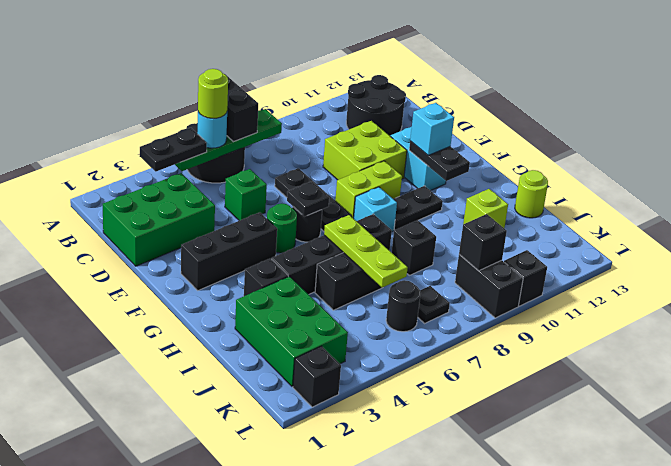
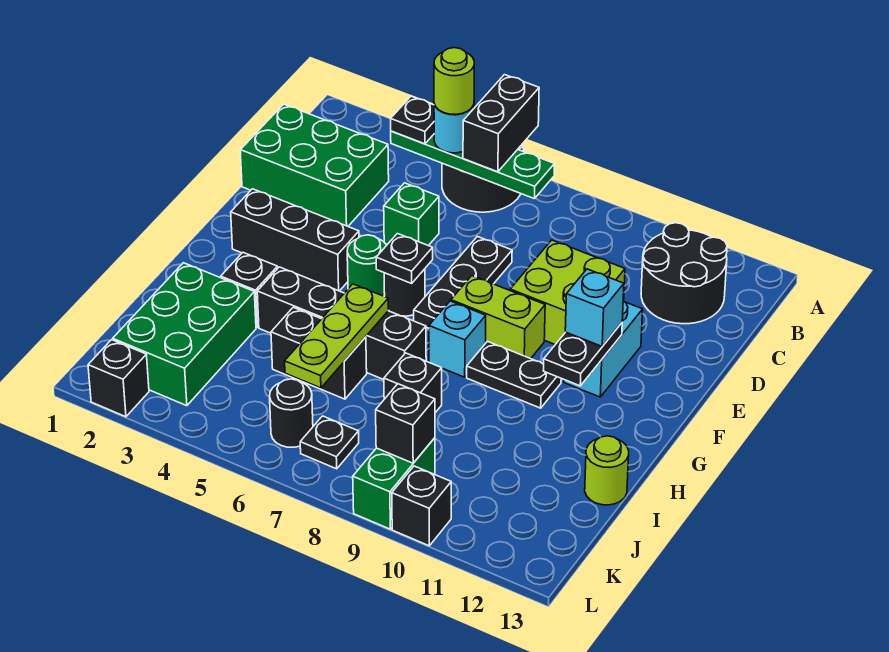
black 1x2 plate [140,128,207,171] -> black 1x1 plate [391,96,434,144]
lime 1x1 brick [463,189,508,228] -> none
black 1x2 brick [455,254,523,318] -> green 1x2 brick [353,438,435,529]

